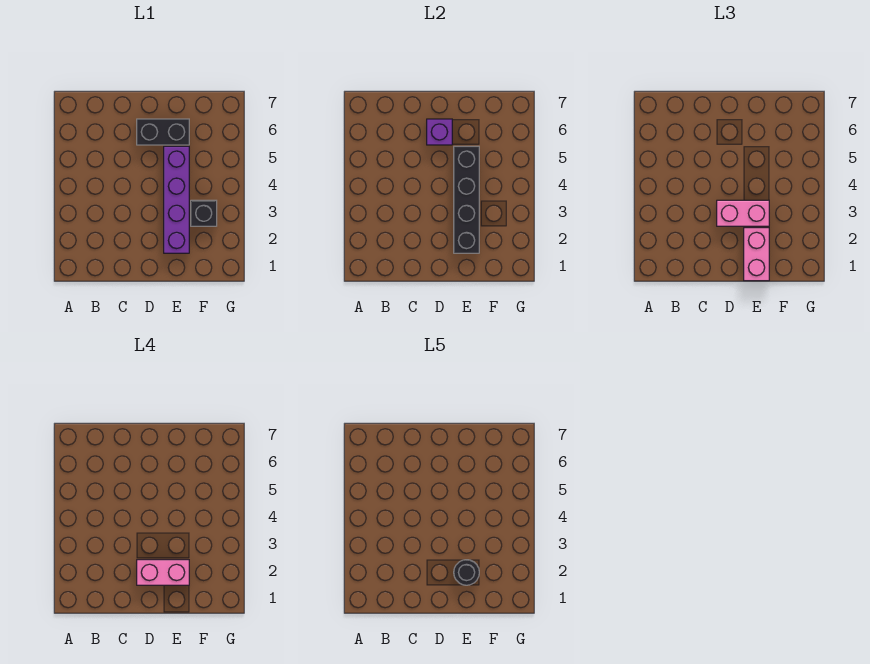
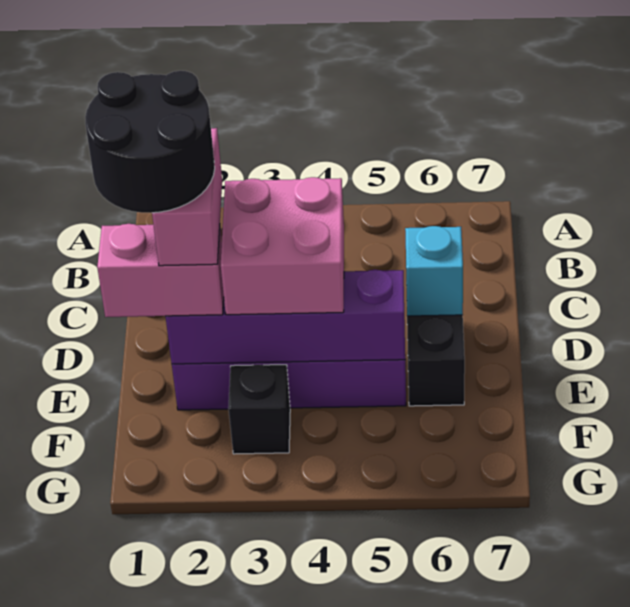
pink 1x2 brick [717,200,769,226] -> pink 2x2 brick [221,177,344,315]
purple 1x1 brick [427,119,452,145] -> cyan 1x1 brick [405,226,463,316]
black 1x4 brick [454,146,479,253] -> purple 1x4 brick [165,270,405,364]
black 1x1 round brick [454,560,479,585] -> black 2x2 round brick [85,71,215,213]

